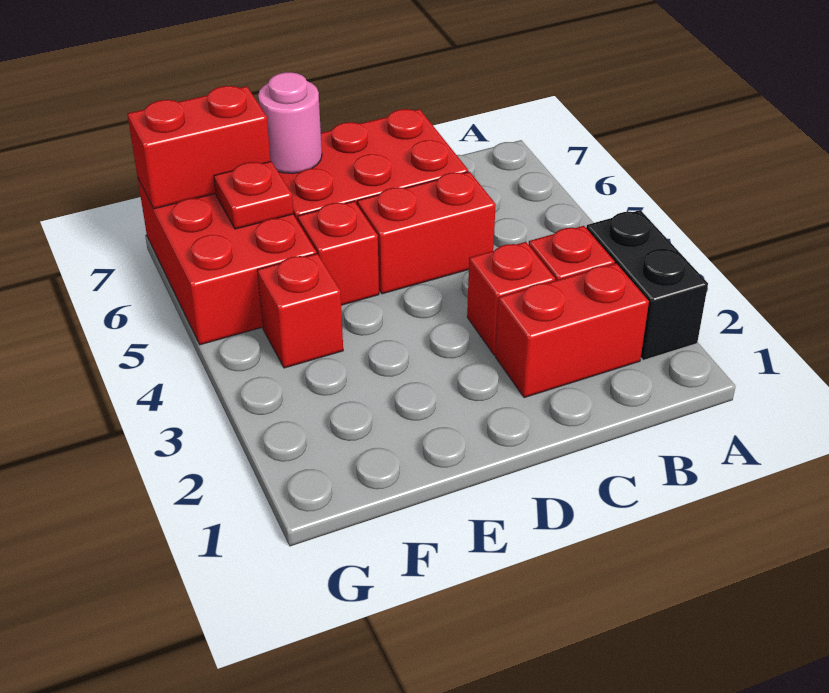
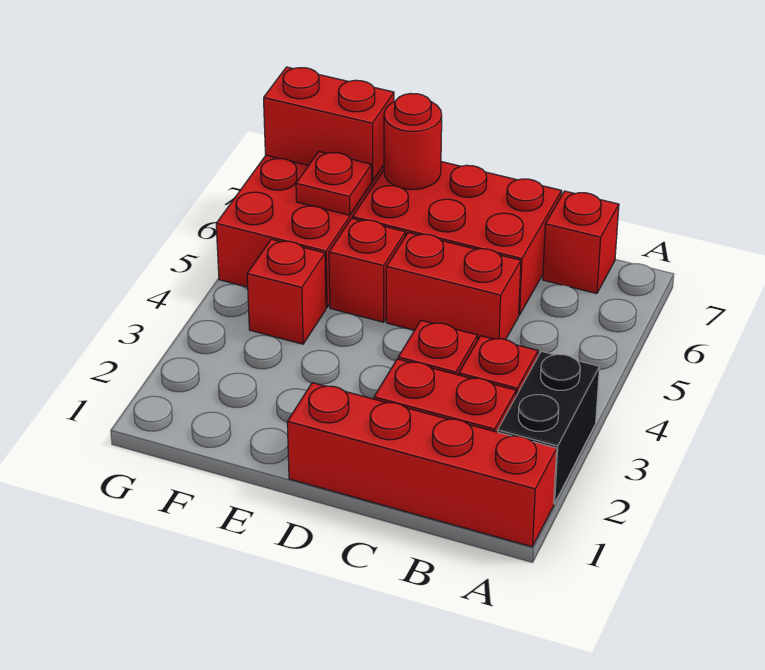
none -> red 1x4 brick [287,383,557,547]
none -> red 1x1 brick [543,191,619,294]
pink 1x1 round brick [258,72,322,173] -> red 1x1 round brick [384,94,442,189]

